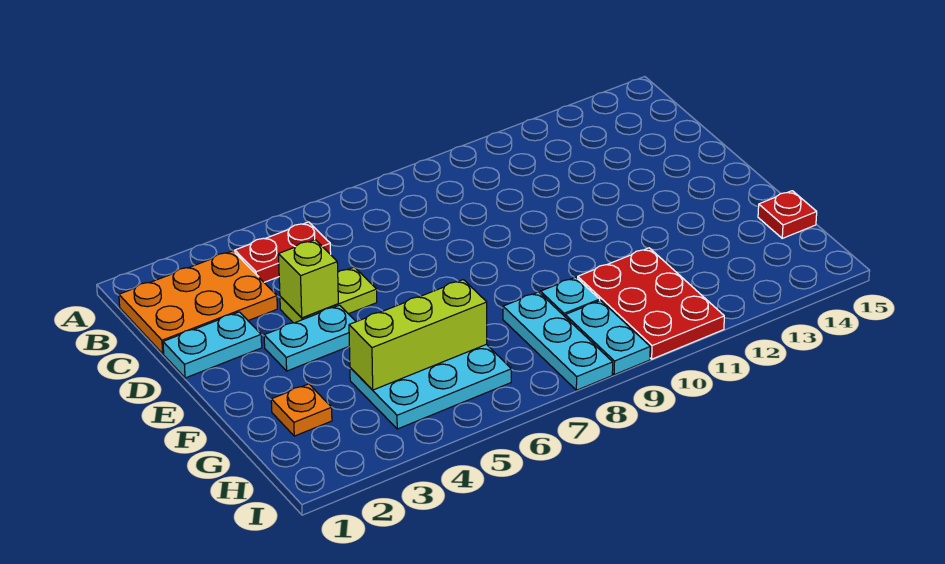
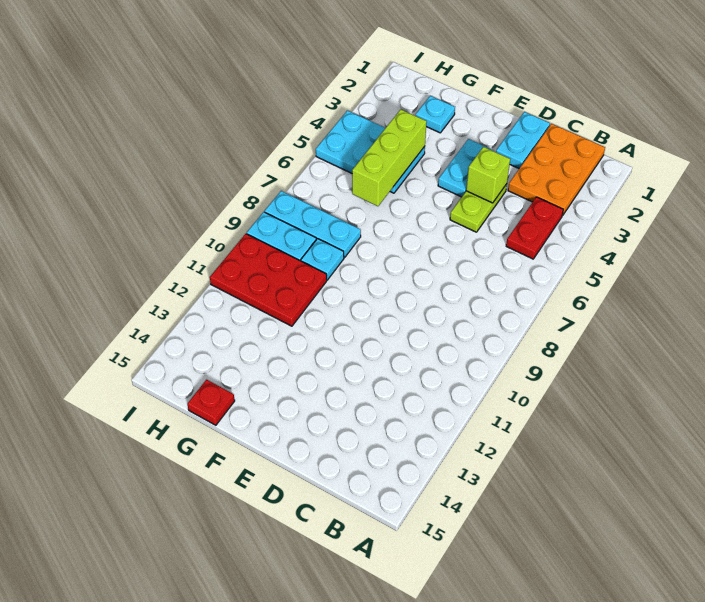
orange 1x1 plate [271,384,332,436] -> cyan 1x1 plate [416,96,455,133]
cyan 2x3 plate [350,344,511,429] -> cyan 2x3 plate turned to [316,111,425,193]

